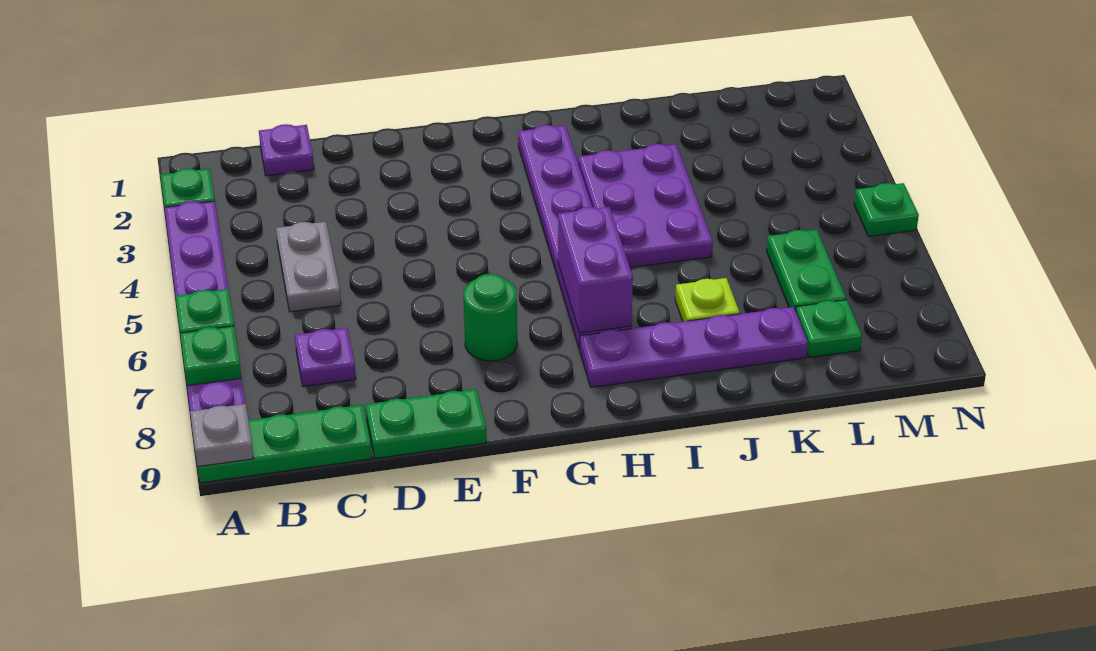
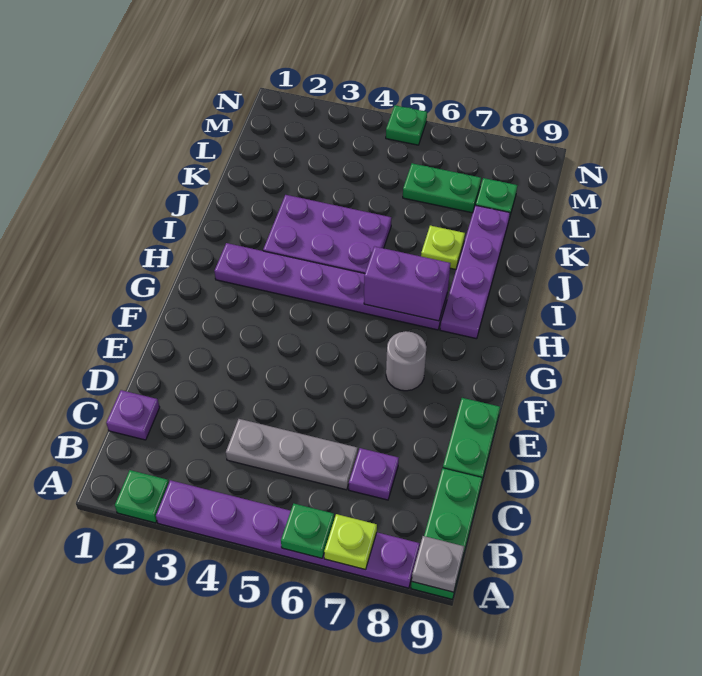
green 1x1 plate [180,326,241,386] -> lime 1x1 plate [324,514,377,570]
grey 1x2 plate [276,222,341,312] -> grey 1x3 plate [226,419,358,490]
green 1x1 round brick [464,274,517,361] -> grey 1x1 round brick [386,331,426,391]

